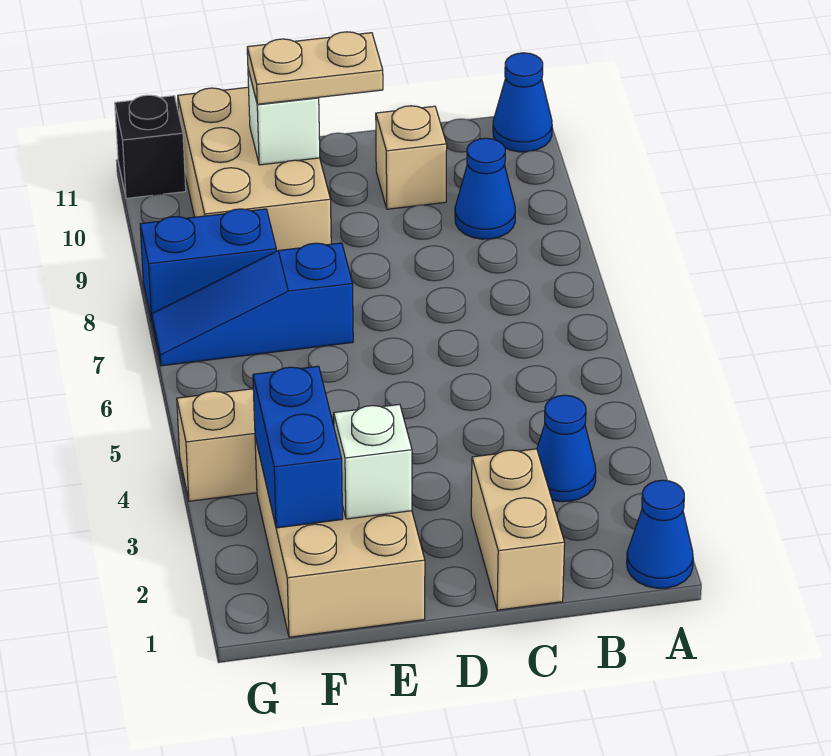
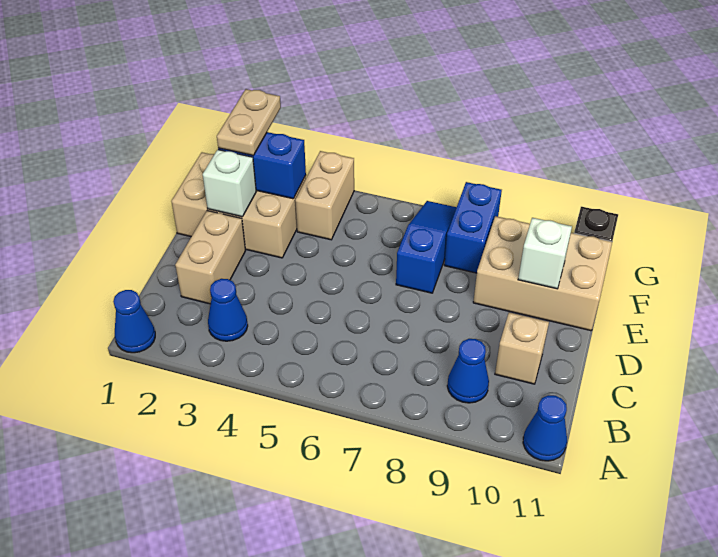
tan 1x2 brick [471,449,565,610] -> tan 1x2 brick turned to [175,211,246,304]
tan 1x2 plate [247,32,383,104] -> tan 1x2 plate moved to [217,89,281,155]

